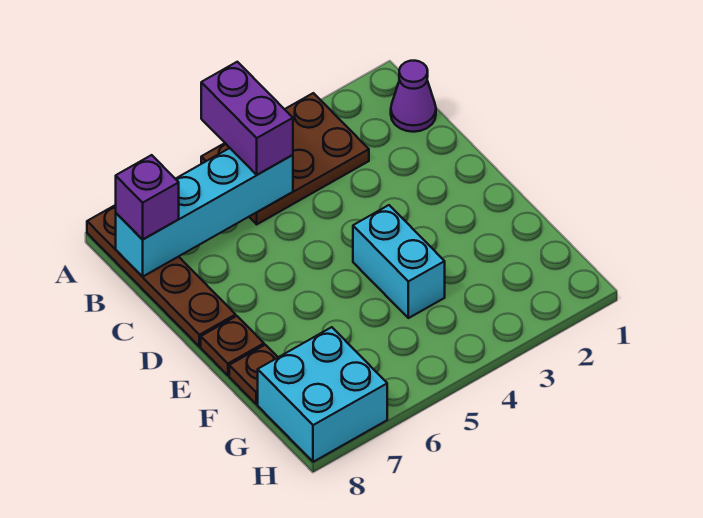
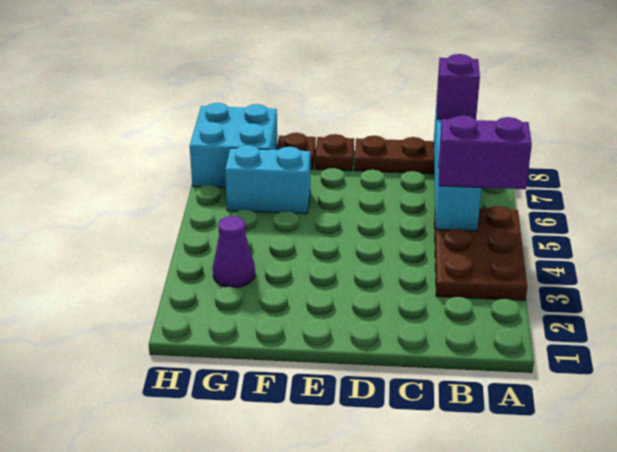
purple 1x1 cone [391,61,436,132] -> purple 1x1 cone moved to [213,216,255,287]
cyan 1x2 brick [353,205,445,318] -> cyan 1x2 brick moved to [225,145,310,214]

